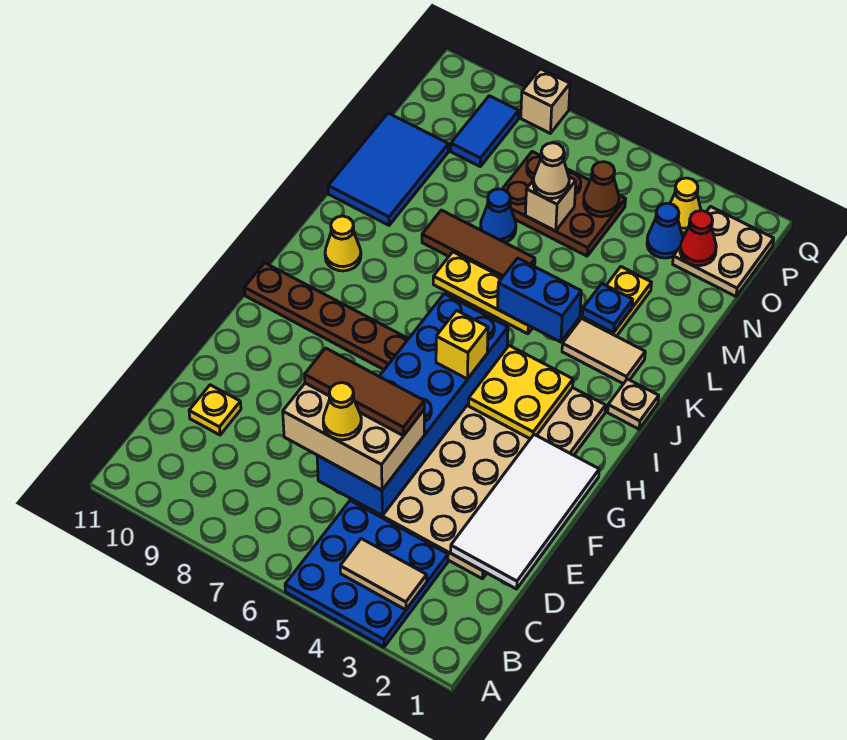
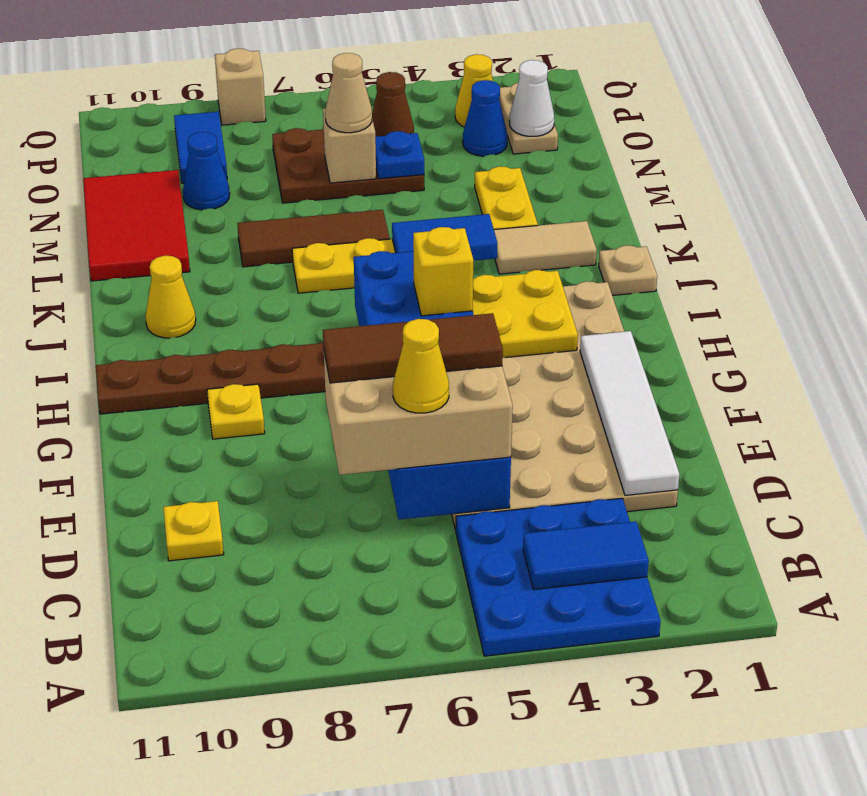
tan 1x2 tile [340,539,427,610] -> blue 1x2 tile [523,521,649,589]
white 2x4 tile [451,435,599,589] -> white 1x4 tile [580,331,679,495]
none -> yellow 1x1 plate [207,384,265,439]
blue 1x2 brick [498,258,581,342] -> blue 1x2 tile [392,214,497,261]
blue 1x1 plate [582,284,633,332] -> blue 1x1 plate moved to [375,131,424,179]
blue 2x3 tile [328,113,448,225] -> red 2x3 tile [83,170,190,281]
blue 1x1 cone [480,189,516,242] -> blue 1x1 cone moved to [183,132,230,210]
tan 2x2 plate [673,207,774,296] -> tan 1x2 plate [499,83,558,154]
red 1x1 cone [680,211,716,266] -> white 1x1 cone [509,60,554,136]

